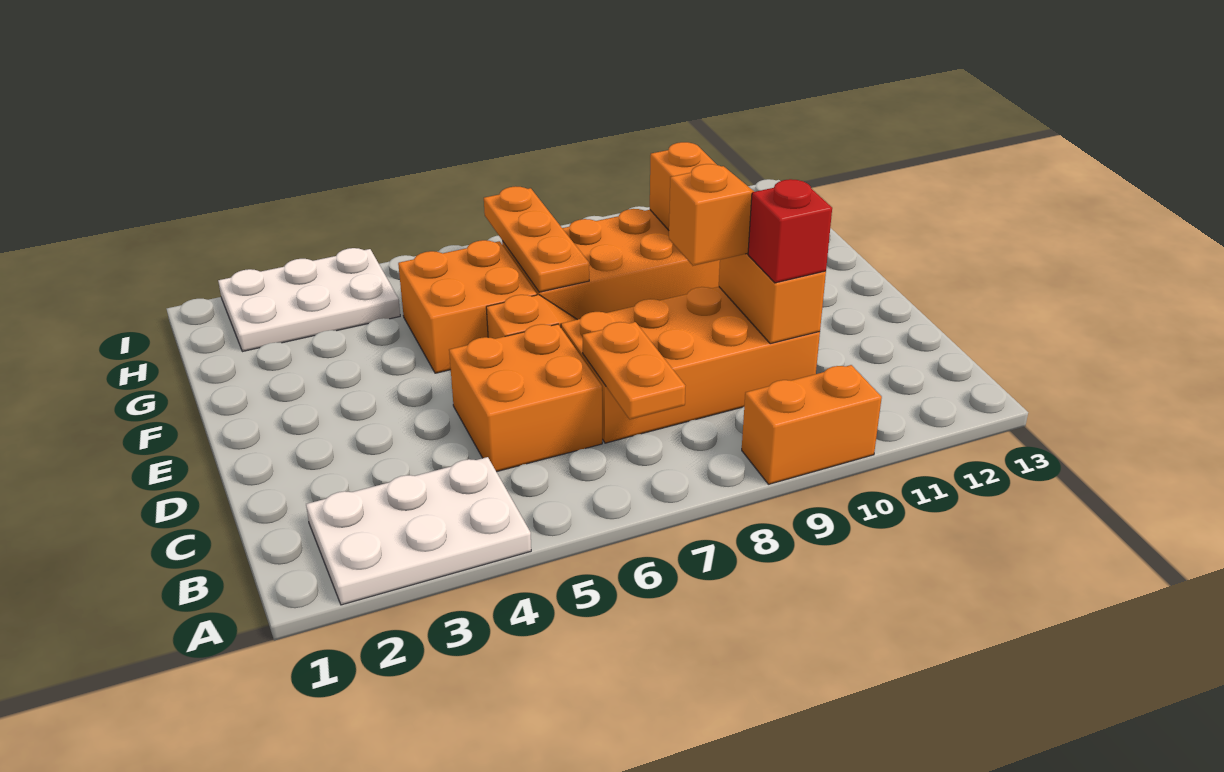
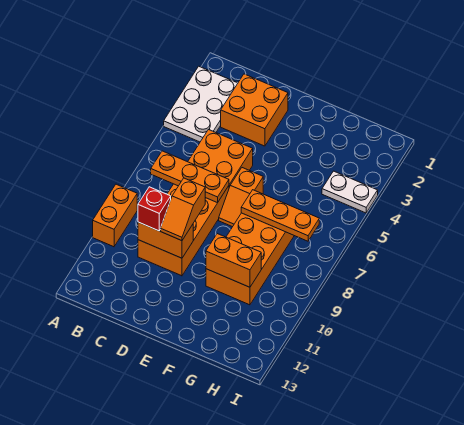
orange 1x2 plate [583,322,685,419] -> orange 1x3 plate [151,151,229,203]
orange 2x2 brick [398,240,537,373] -> orange 2x2 brick moved to [221,74,288,146]
white 2x3 plate [218,248,400,352] -> white 1x2 plate [322,171,378,213]

